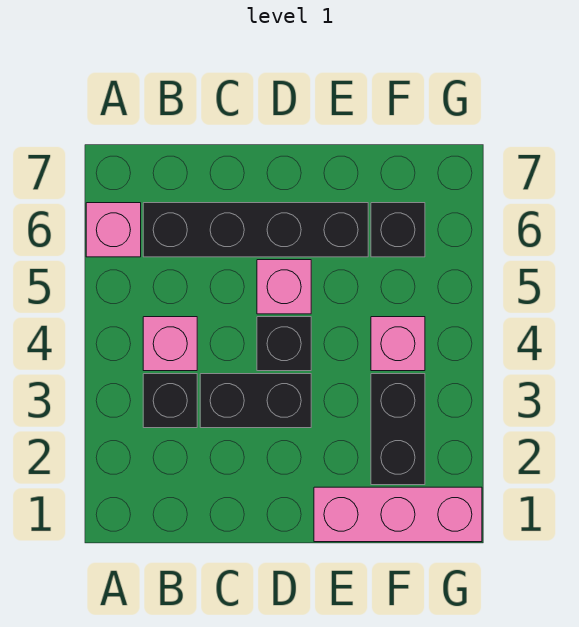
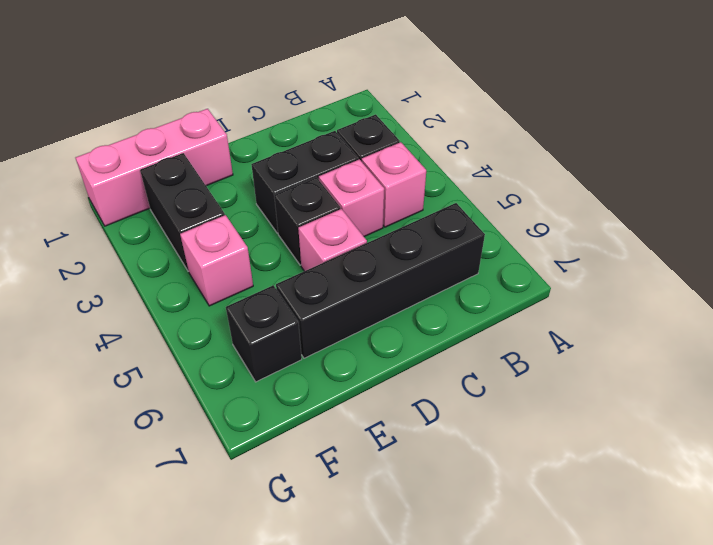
pink 1x1 brick [86,203,141,257] -> pink 1x1 brick moved to [319,159,384,237]

